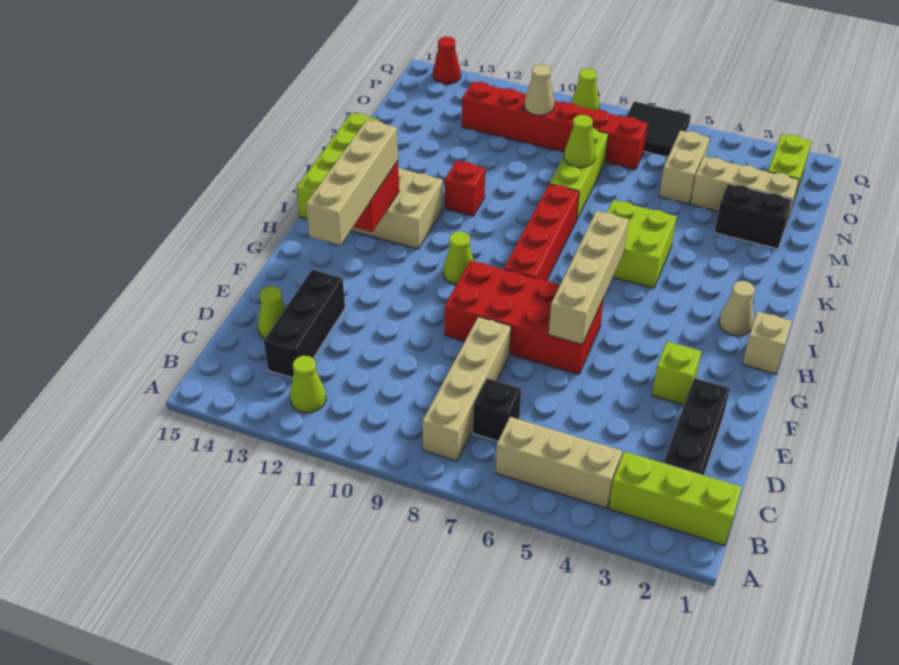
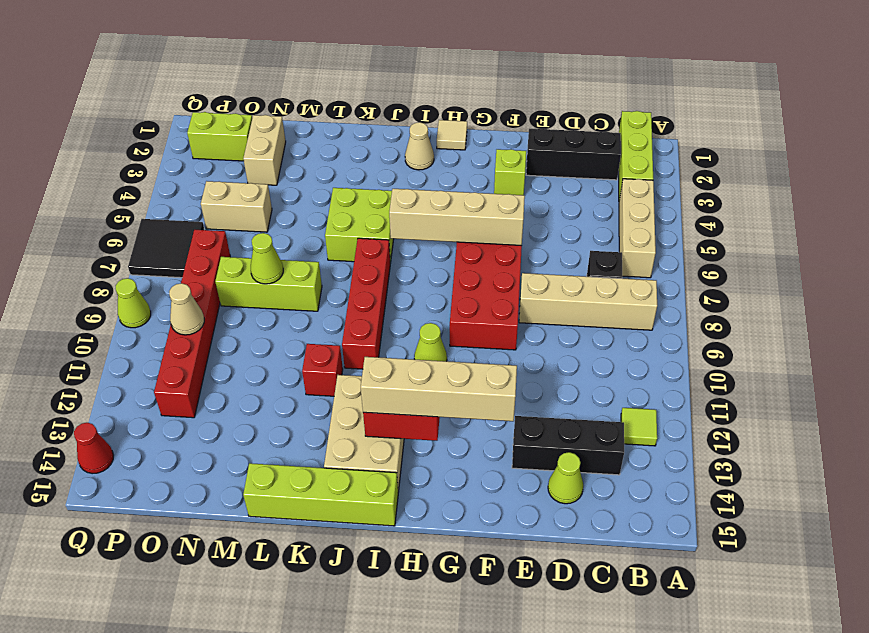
lime 1x1 cone [290,356,326,413] -> lime 1x1 tile [621,408,657,446]
tan 1x1 brick [742,312,792,374] -> tan 1x1 tile [437,120,467,150]
red 1x4 brick [504,184,579,281] -> red 1x4 brick turned to [342,238,390,369]
black 1x2 brick [714,184,792,249] -> none
tan 1x3 brick [691,156,799,224] -> tan 1x2 brick [243,115,286,185]

